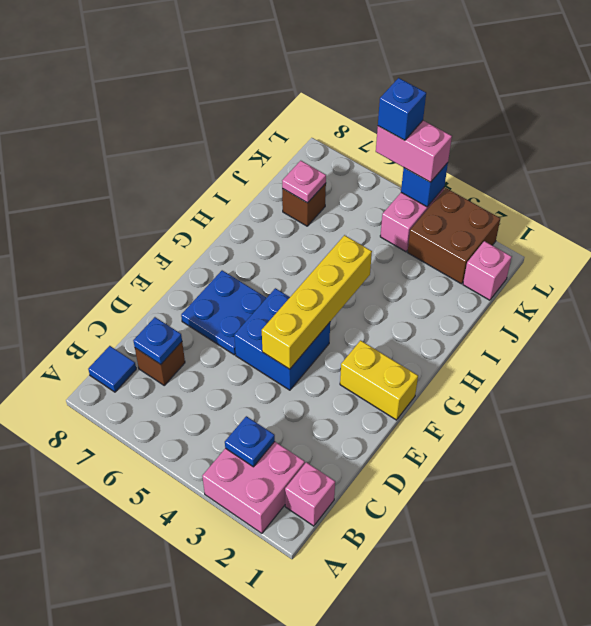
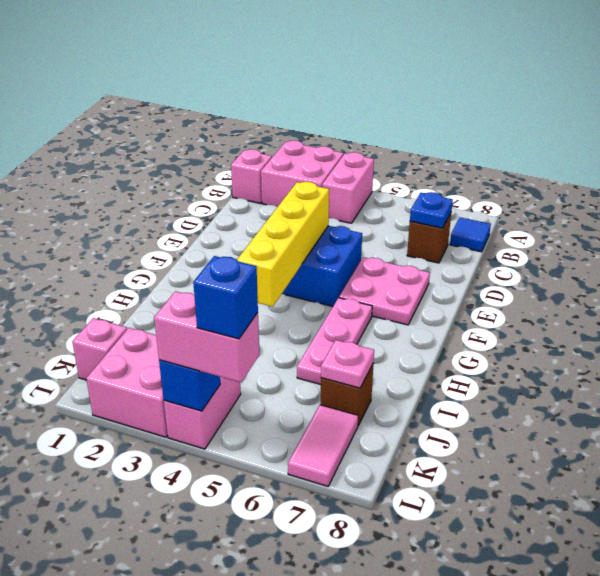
none -> pink 1x2 brick [323,152,374,223]
blue 1x1 plate [225,416,275,467] -> none
blue 2x2 plate [181,270,266,355] -> pink 2x2 plate [339,257,430,325]
yellow 1x2 brick [340,340,418,420] -> none
none -> pink 1x3 plate [297,298,372,384]
brown 2x2 brick [408,188,500,284] -> pink 2x2 brick [86,328,167,437]
none -> pink 1x2 tile [288,405,358,486]

